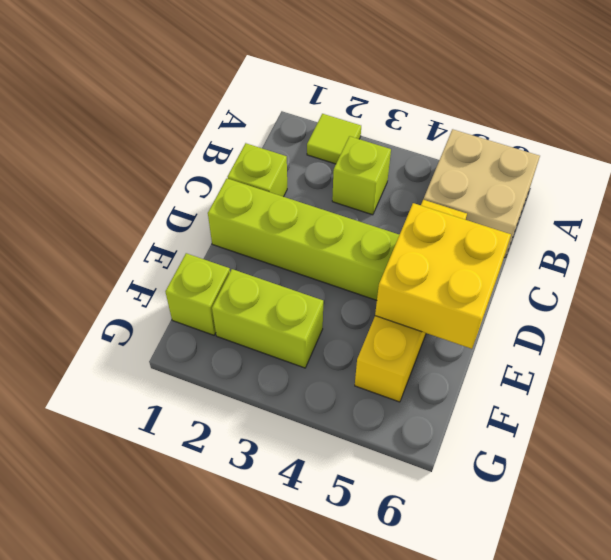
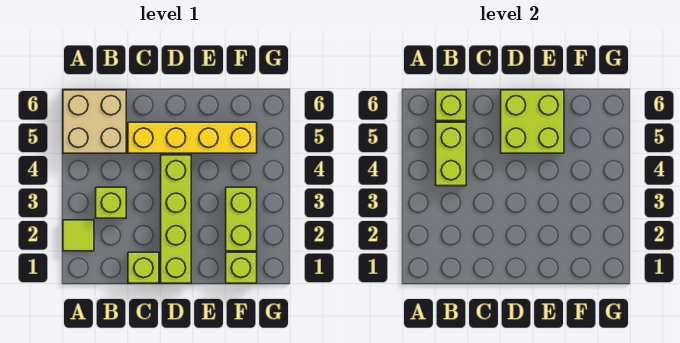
none -> lime 1x2 brick [436,122,466,186]
none -> lime 1x1 brick [436,90,466,121]
yellow 2x2 brick [375,203,511,349] -> lime 2x2 brick [501,90,564,153]

